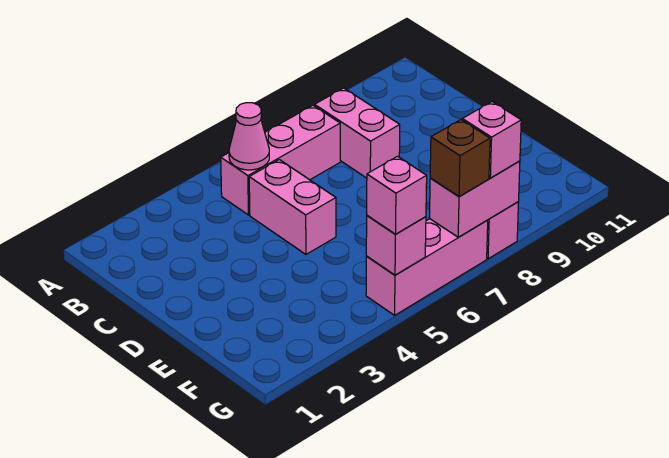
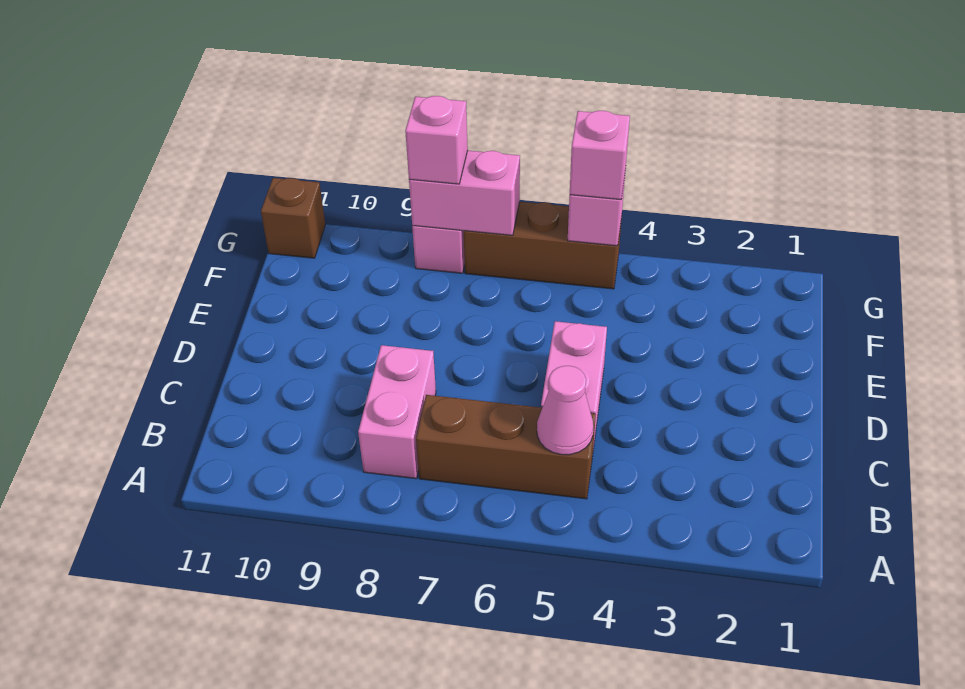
pink 1x3 brick [221,105,340,215] -> brown 1x3 brick [416,395,596,499]
pink 1x3 brick [366,219,488,315] -> brown 1x3 brick [464,202,622,289]
brown 1x1 brick [430,120,490,196] -> brown 1x1 brick moved to [261,178,325,258]

